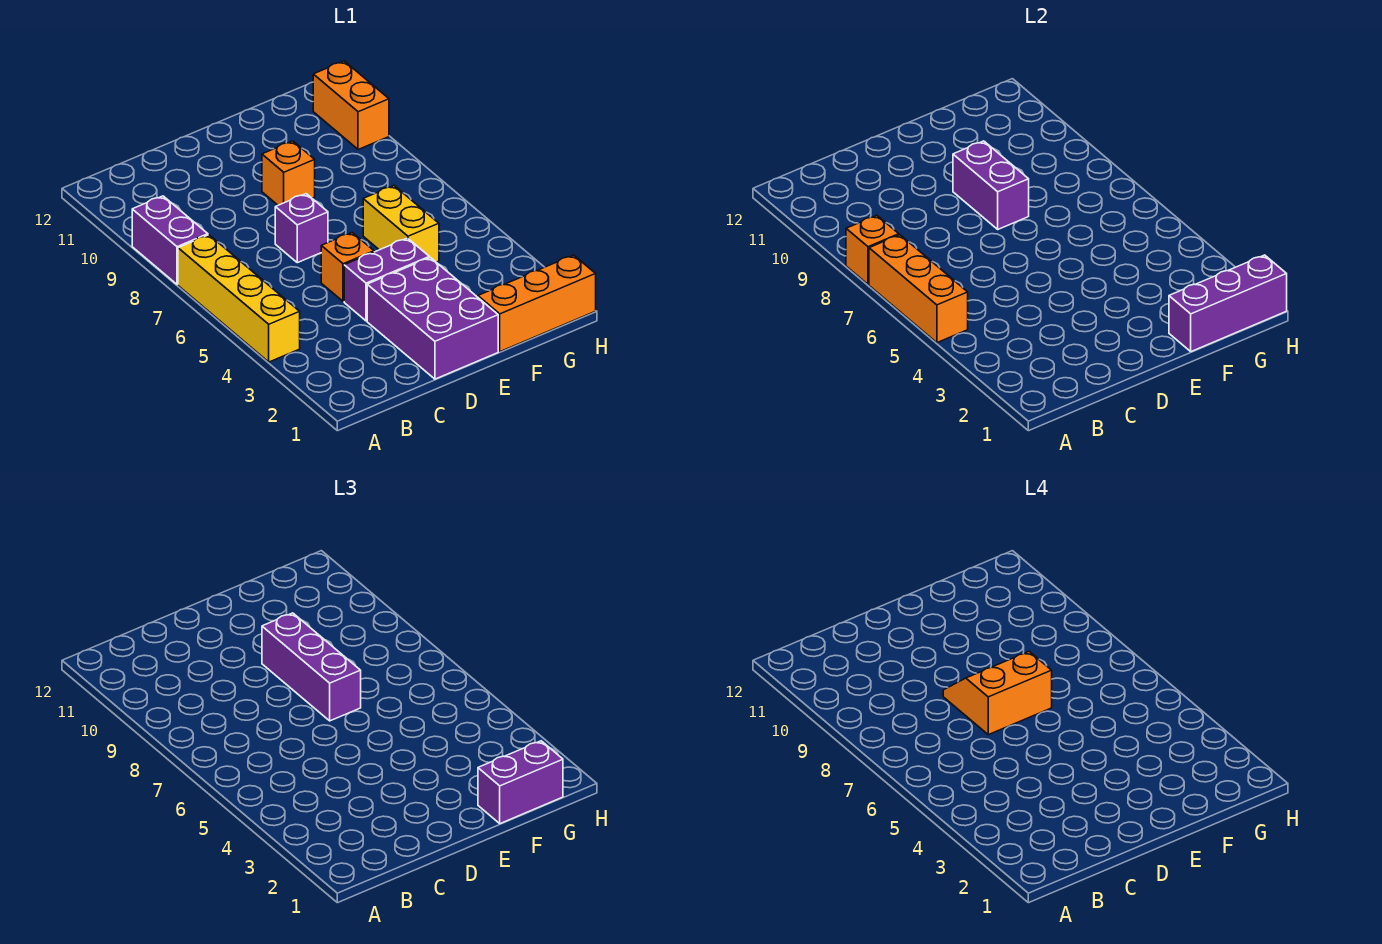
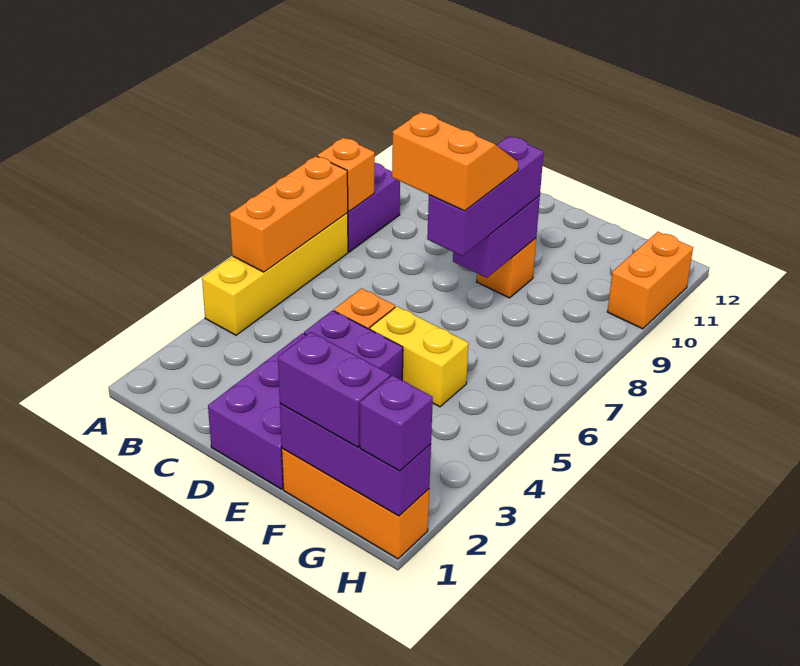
purple 1x1 brick [275,194,328,263] -> purple 1x1 brick moved to [360,375,433,471]
yellow 1x2 brick [363,186,439,262] -> yellow 1x2 brick turned to [370,306,469,407]

